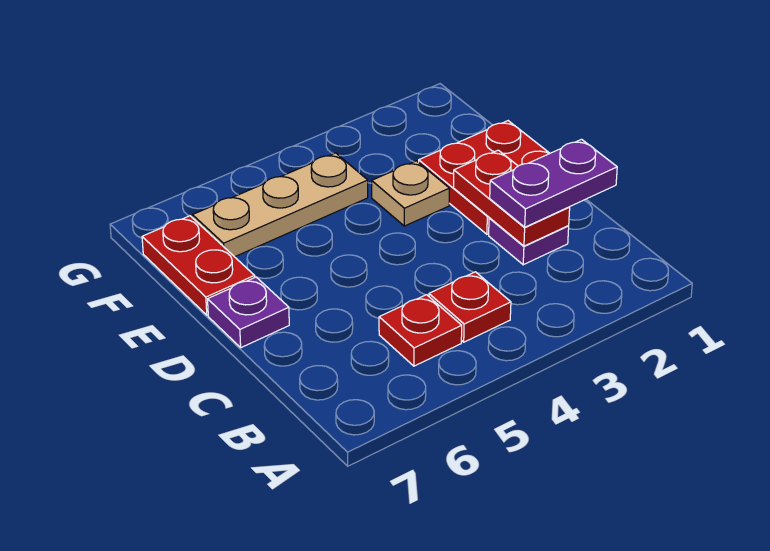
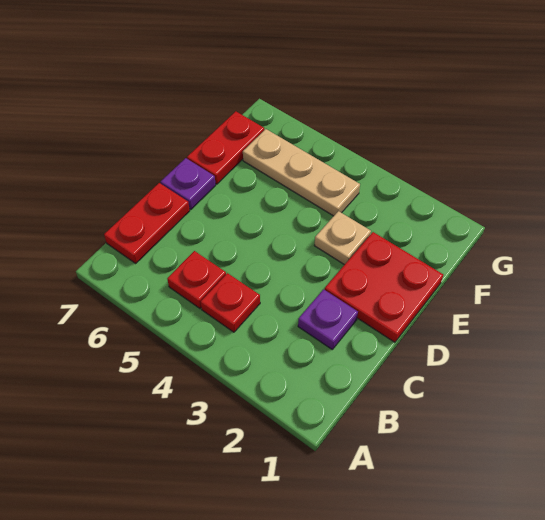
purple 1x2 plate [490,139,617,227] -> none
red 1x2 plate [453,150,570,246] -> red 1x2 plate moved to [104,183,190,263]

